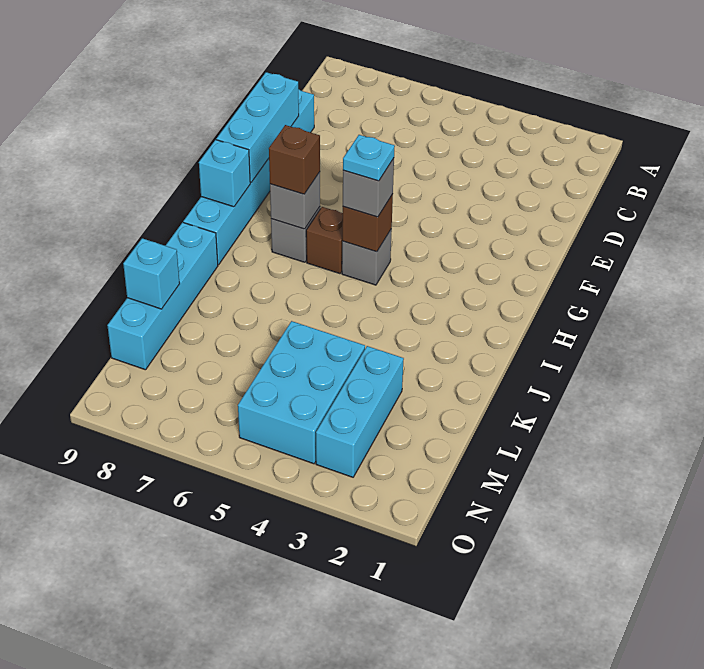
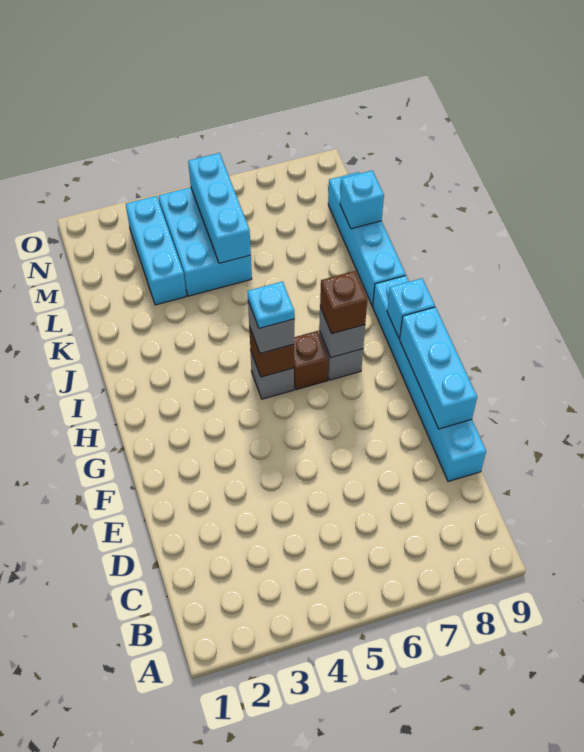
none -> cyan 1x3 brick [188,153,251,263]

